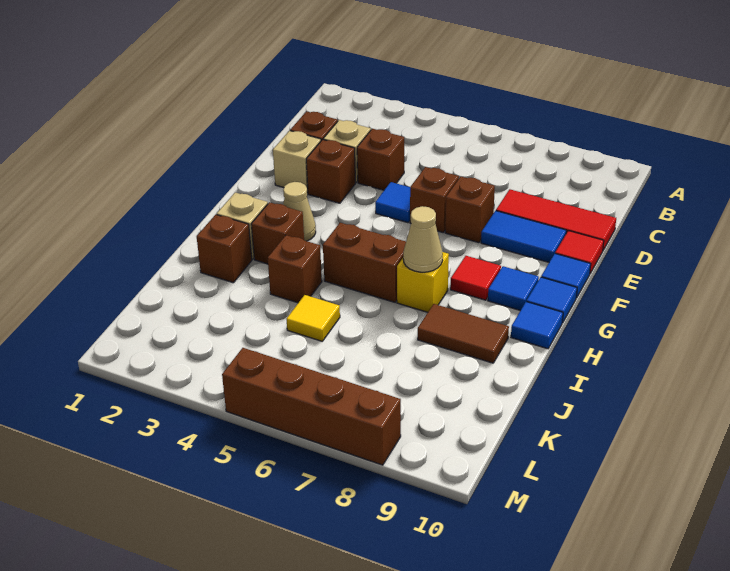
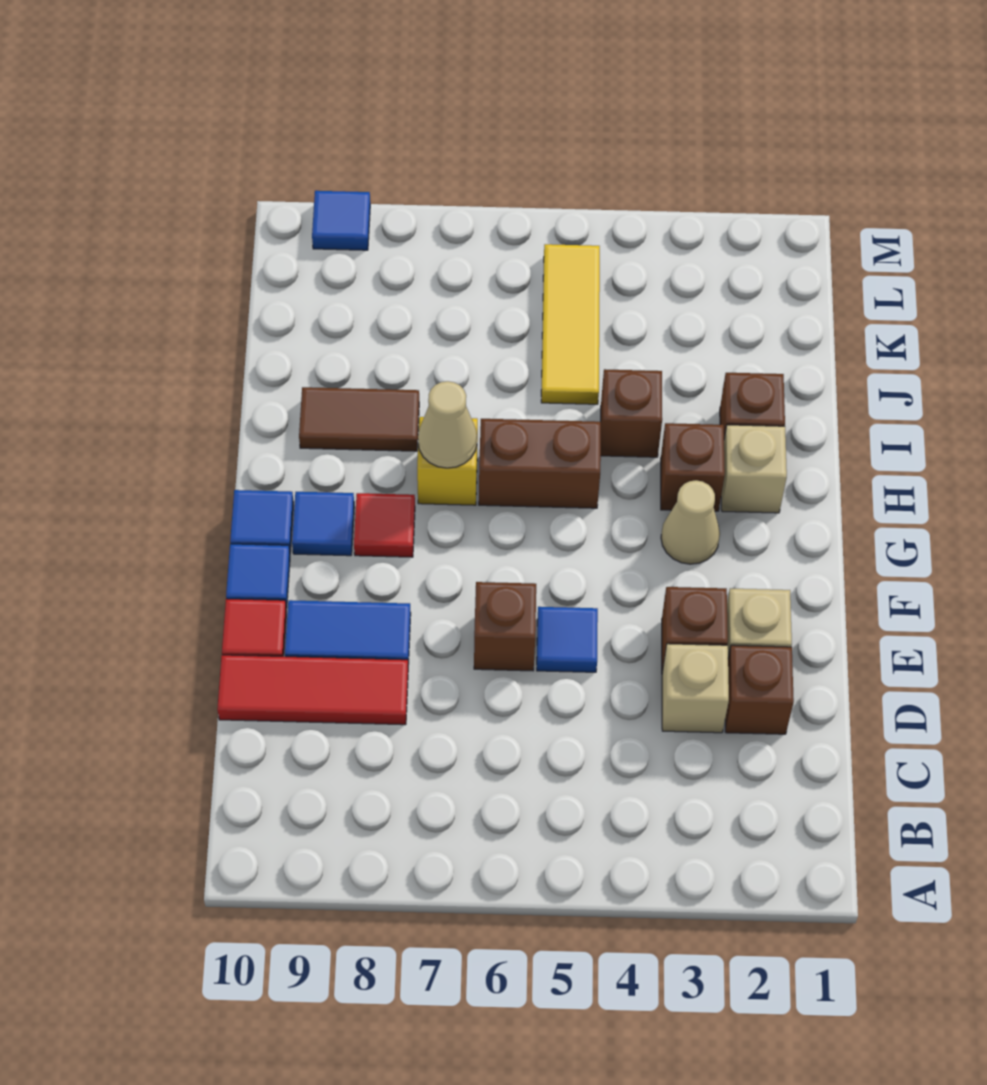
brown 1x1 brick [357,129,404,190] -> none
brown 1x1 brick [445,177,495,243] -> none
blue 1x1 tile [511,302,563,349] -> blue 1x1 tile moved to [312,191,370,250]
yellow 1x1 tile [287,295,340,341] -> yellow 1x3 tile [541,244,600,404]
brown 1x4 brick [222,348,401,465] -> none

